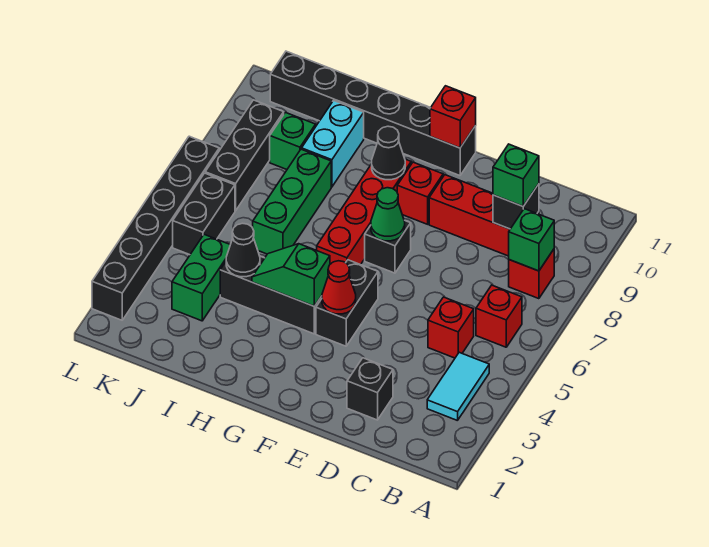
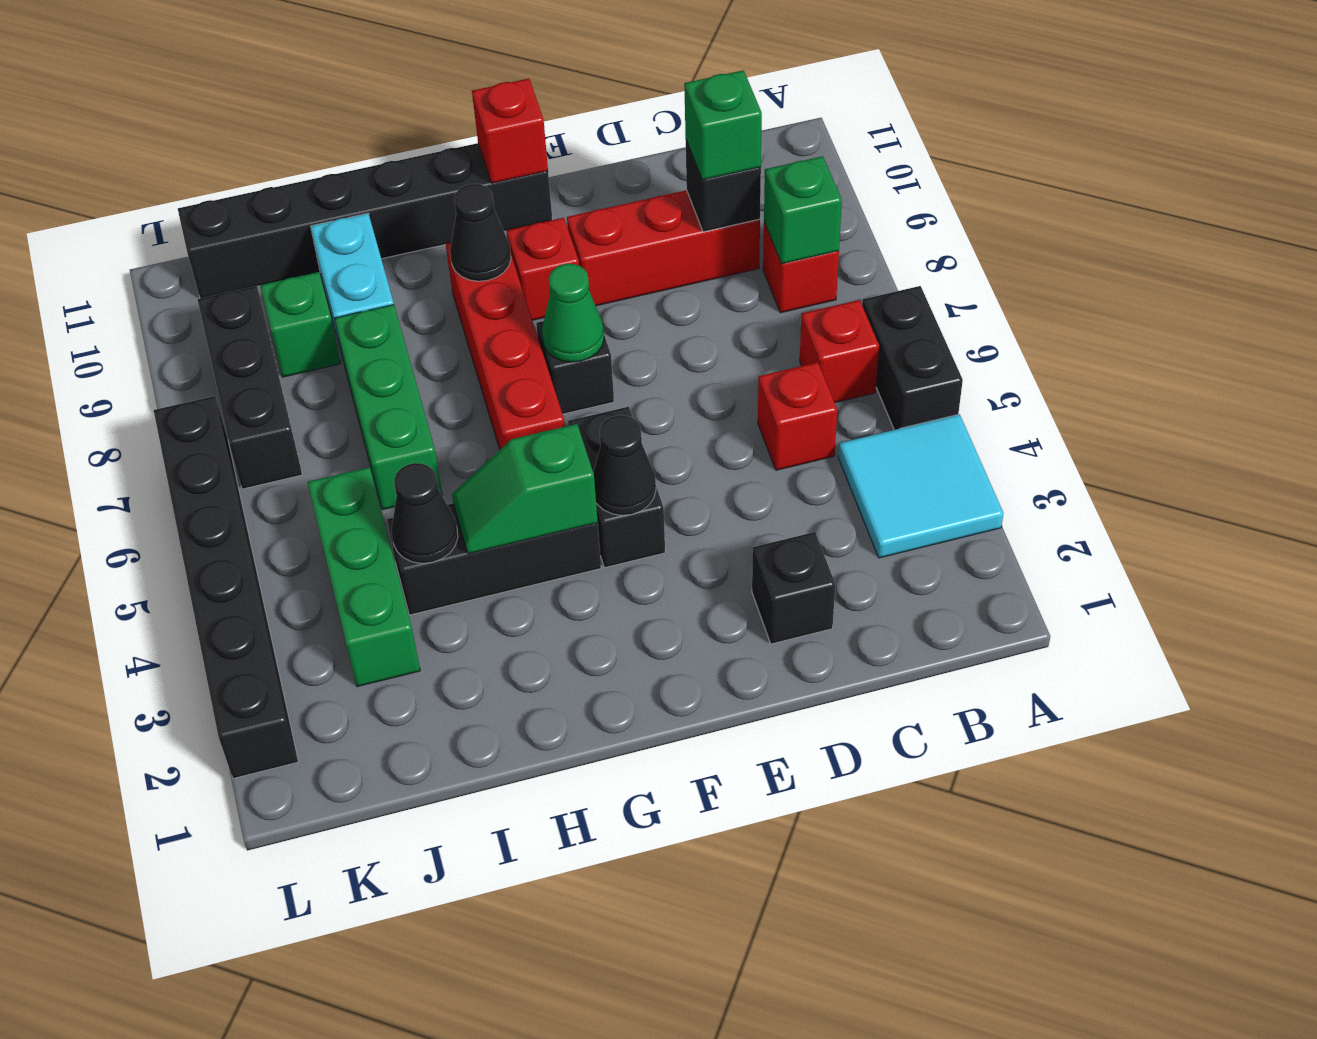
cyan 1x2 tile [427,352,489,421] -> cyan 2x2 tile [838,414,1004,558]
red 1x1 cone [322,261,356,314] -> black 1x1 cone [593,415,656,515]
green 1x2 brick [172,235,230,321] -> green 1x3 brick [307,467,420,687]
black 1x2 brick [173,173,235,255] -> black 1x2 brick moved to [862,286,963,430]

